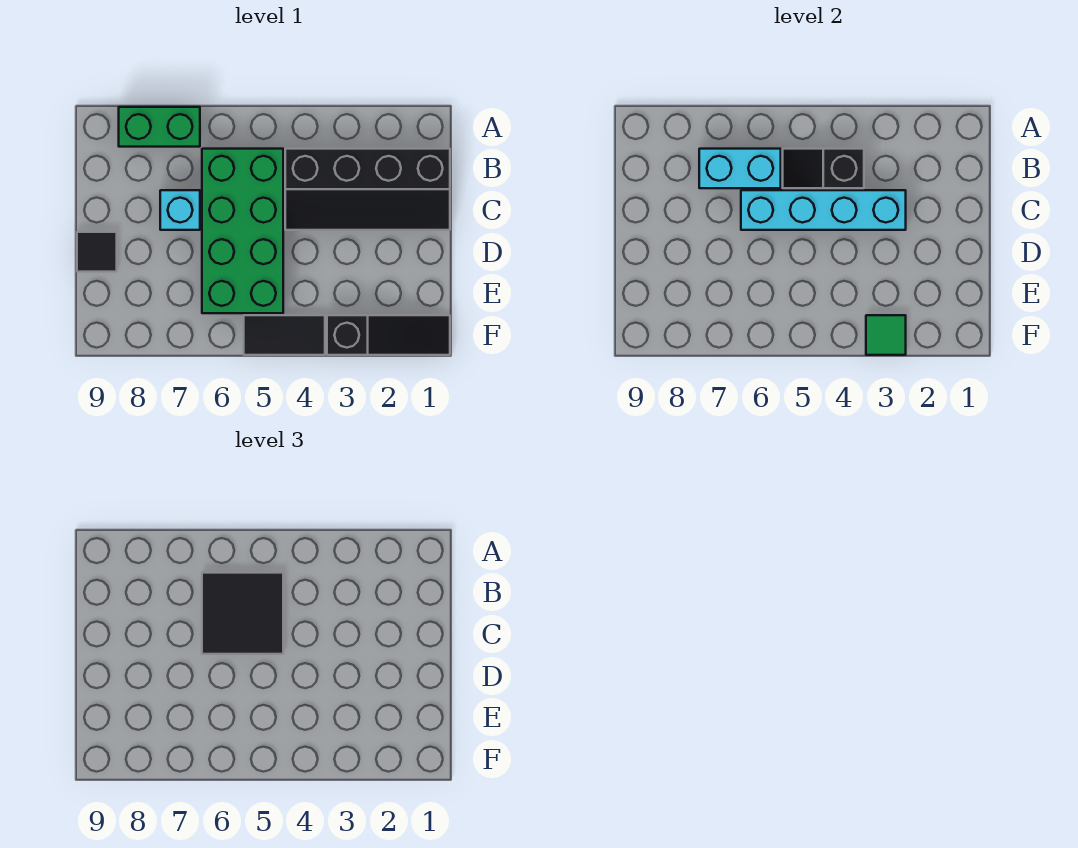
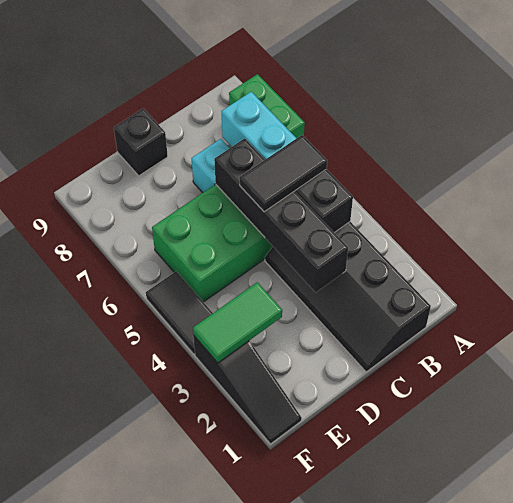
black 2x2 tile [202,573,283,654] -> black 1x2 tile [239,135,327,212]
cyan 1x4 brick [741,190,906,230] -> black 1x4 brick [214,138,348,292]
black 1x1 tile [77,232,117,272] -> black 1x1 brick [114,108,168,176]
green 1x1 tile [866,315,906,355] -> green 1x2 tile [193,282,282,363]

